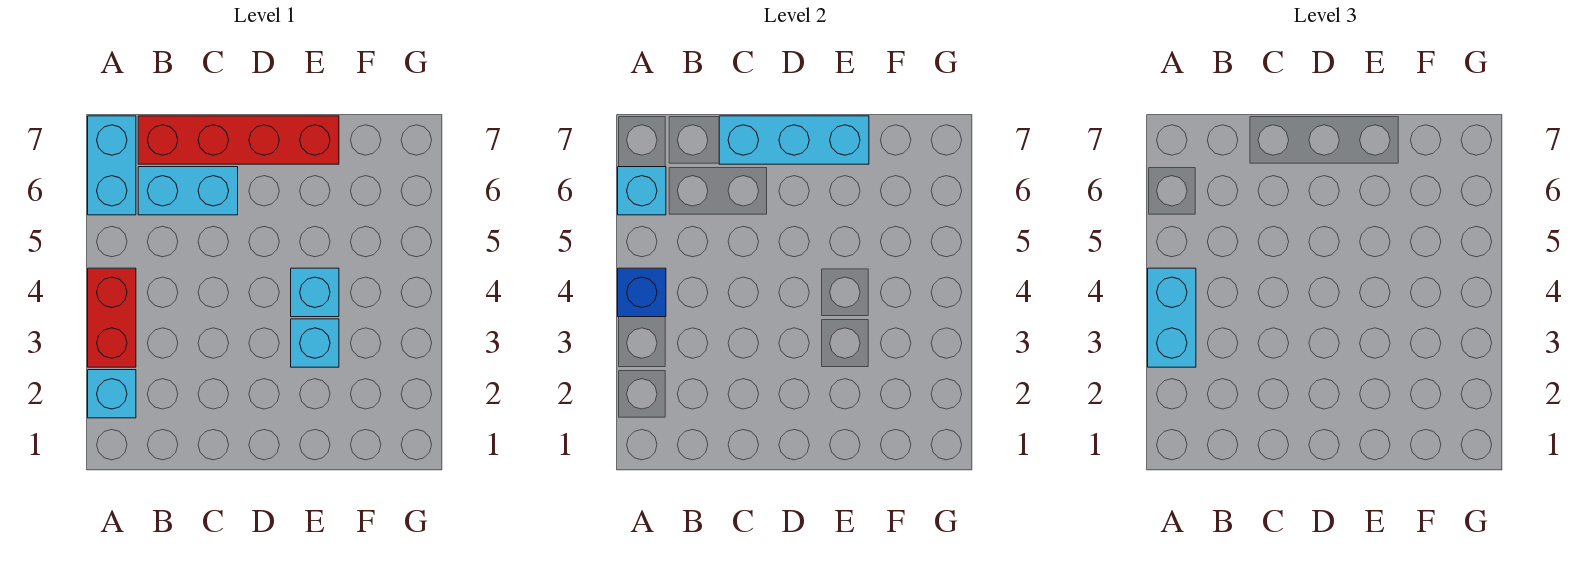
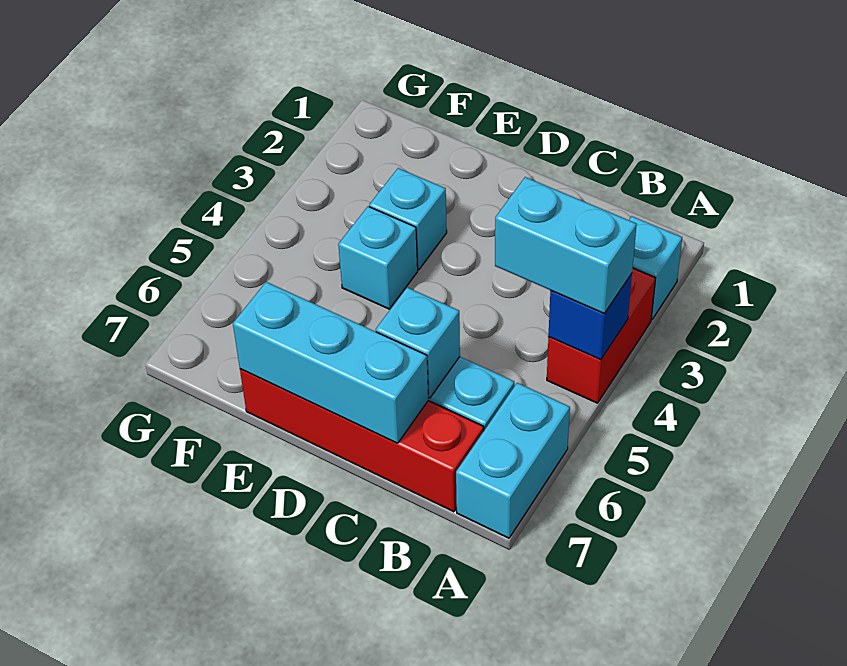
cyan 1x2 brick [1148,268,1196,367] -> cyan 1x2 brick turned to [495,177,637,313]
cyan 1x1 brick [618,167,666,215] -> cyan 1x1 brick moved to [376,287,460,398]

